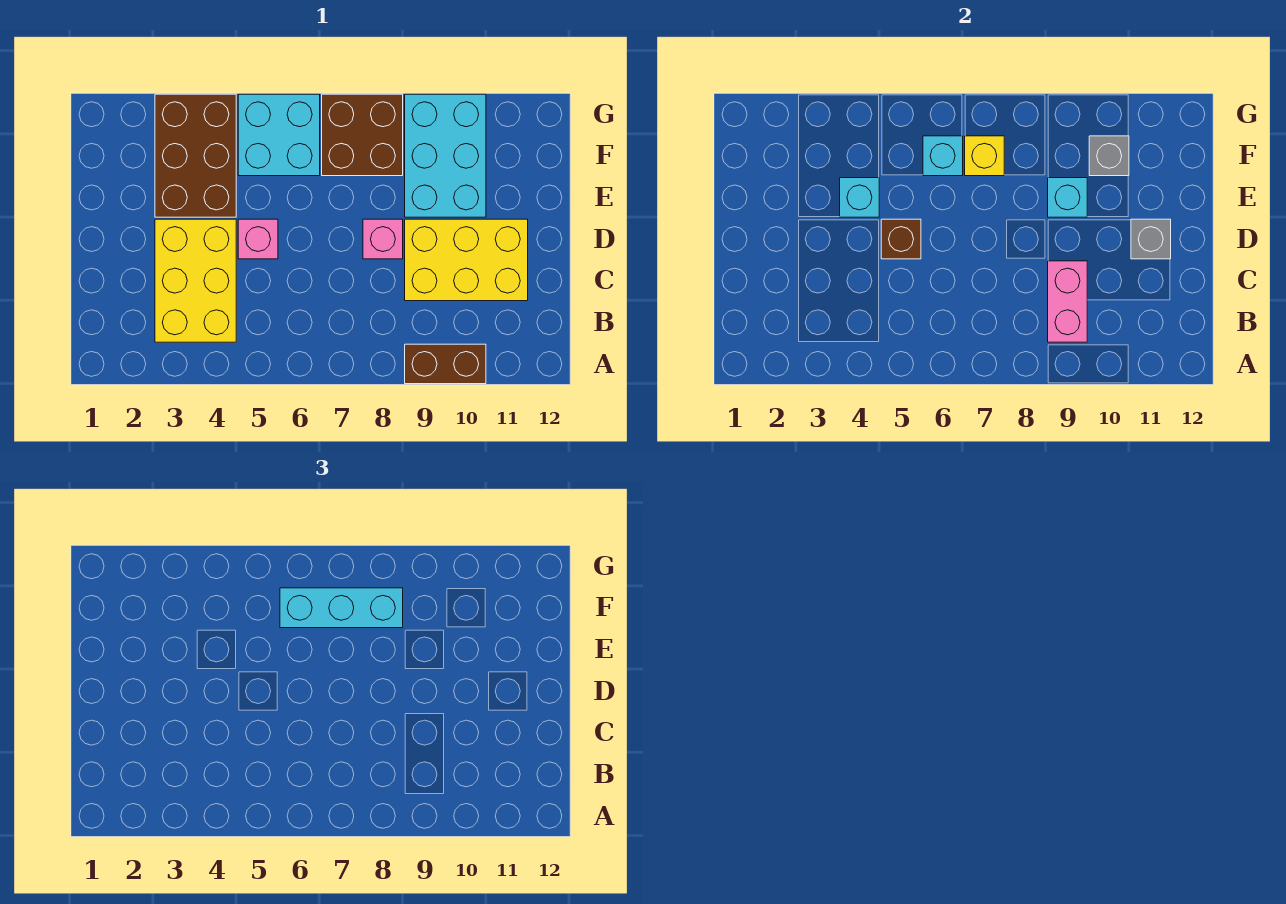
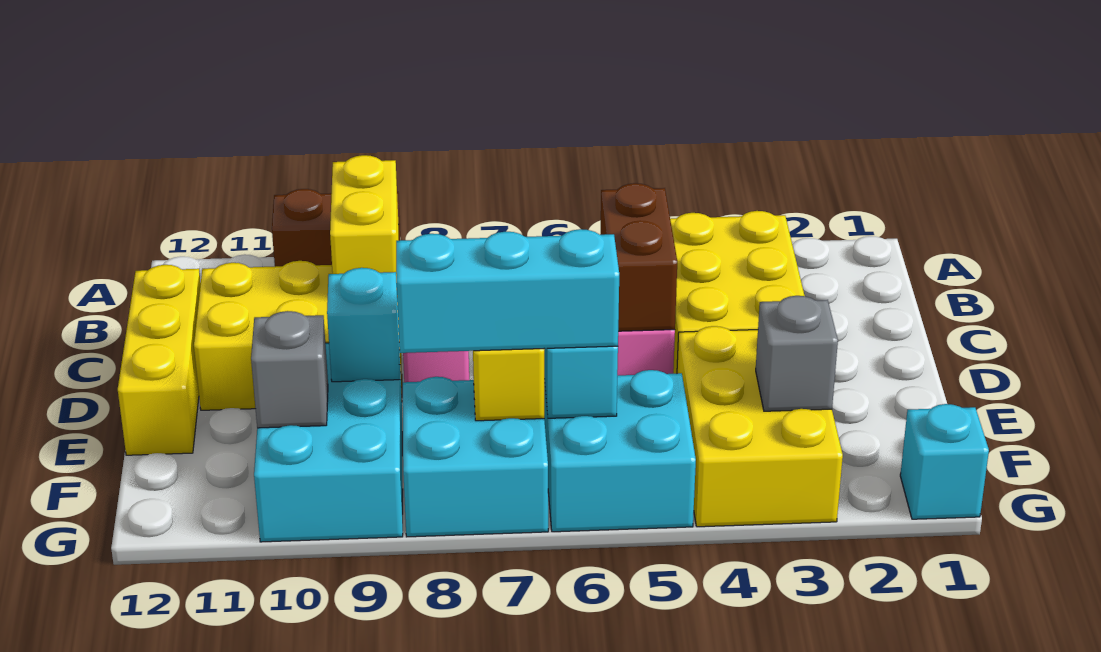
pink 1x2 brick [1048,261,1087,342] -> yellow 1x2 brick [330,155,399,283]
none -> yellow 1x3 brick [118,265,201,455]
brown 1x1 brick [881,219,921,259] -> brown 1x2 brick [600,183,677,331]
grey 1x1 brick [1131,219,1171,259] -> grey 1x1 brick moved to [756,296,838,411]
brown 2x3 brick [155,94,236,217] -> yellow 2x3 brick [677,326,843,527]
cyan 1x1 brick [840,178,879,217] -> cyan 1x1 brick moved to [900,404,989,519]
brown 2x2 brick [322,94,403,176] -> cyan 2x2 brick [403,377,548,537]

